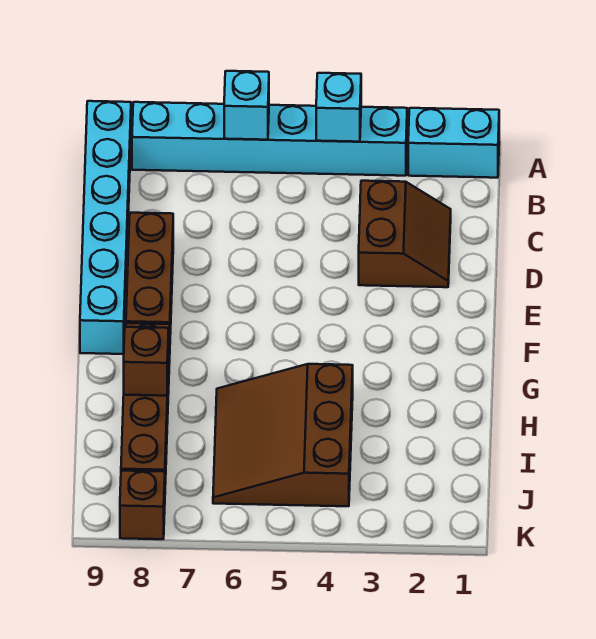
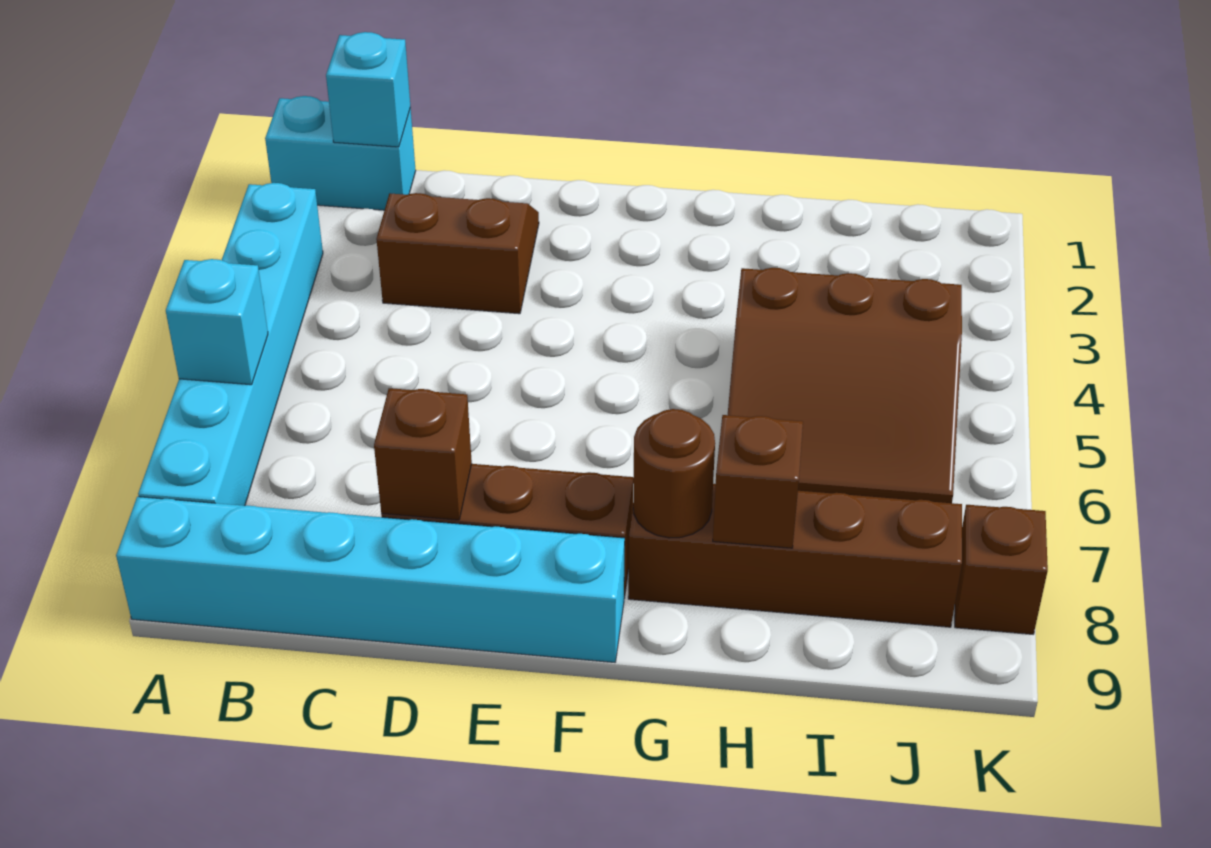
cyan 1x2 brick [408,108,499,178] -> cyan 1x2 brick turned to [265,96,416,210]
cyan 1x1 brick [316,73,361,142] -> cyan 1x1 brick moved to [326,32,410,147]
none -> brown 1x1 brick [374,388,472,520]
none -> brown 1x1 round brick [633,409,715,538]

